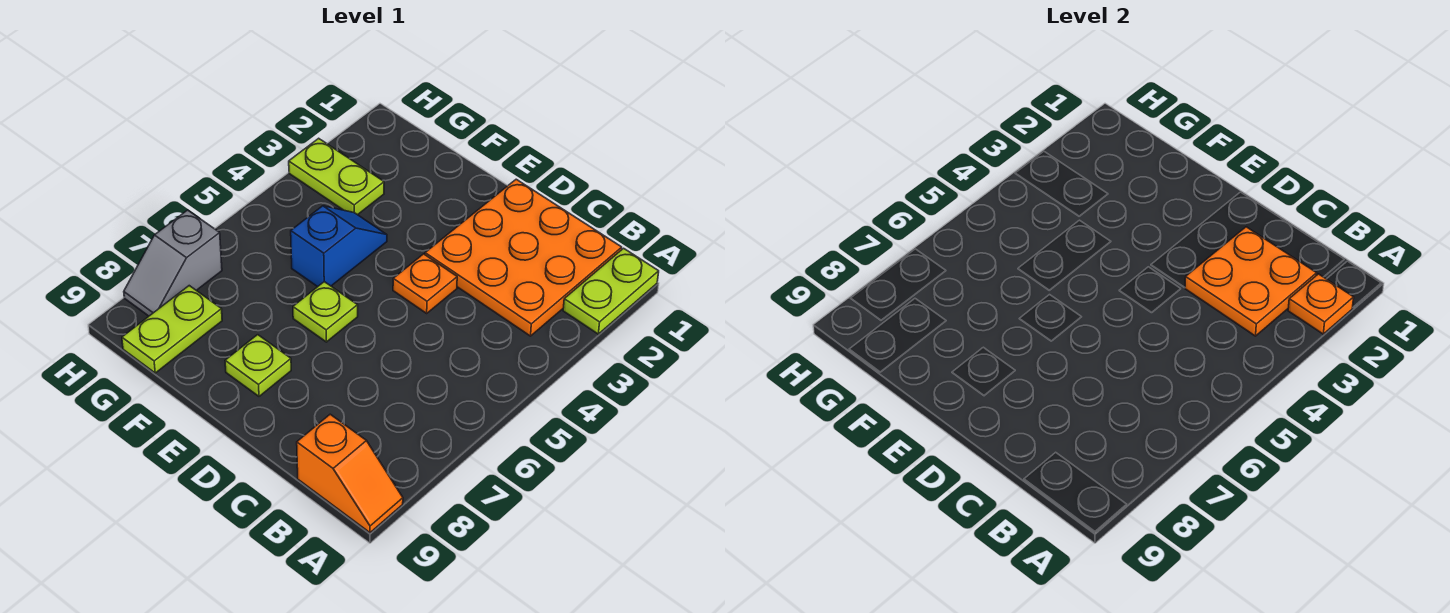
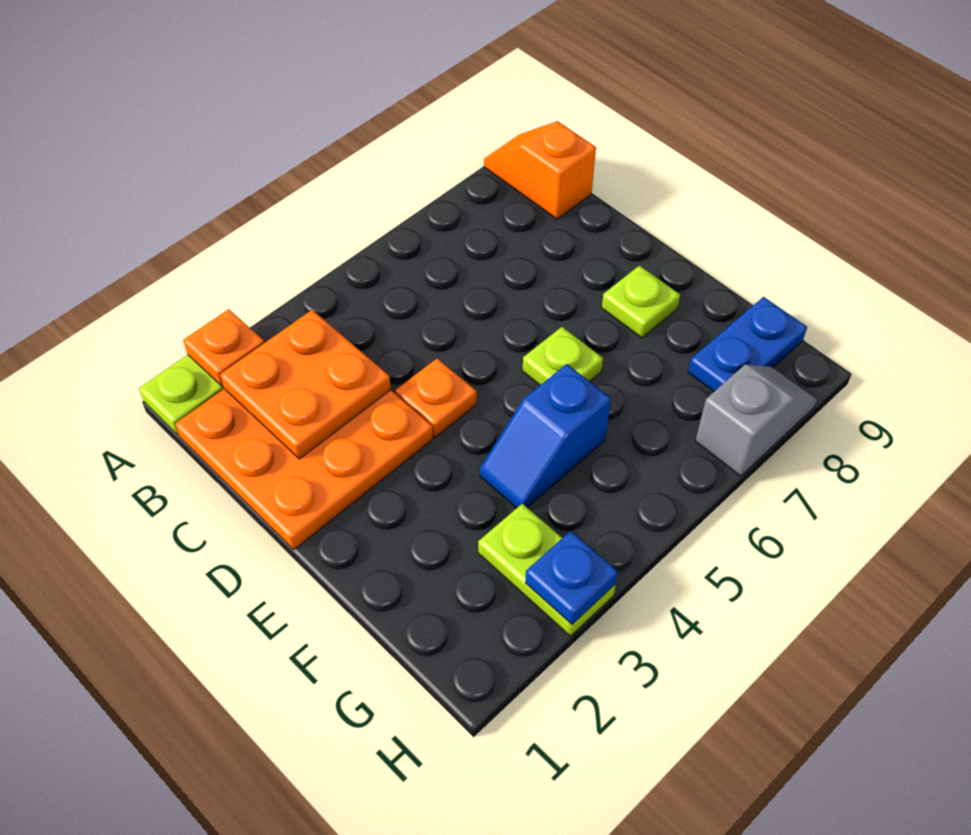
lime 1x2 plate [122,286,222,373] -> blue 1x2 plate [688,297,807,391]
none -> blue 1x1 plate [525,531,618,624]

